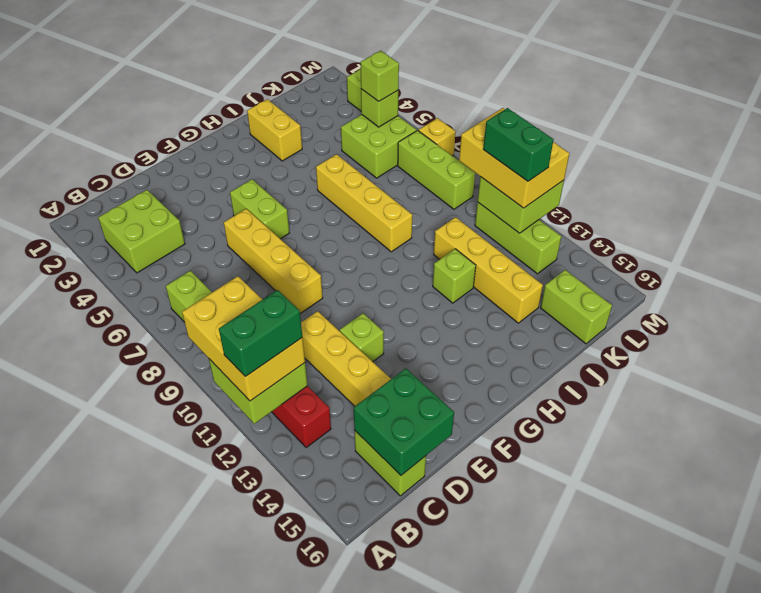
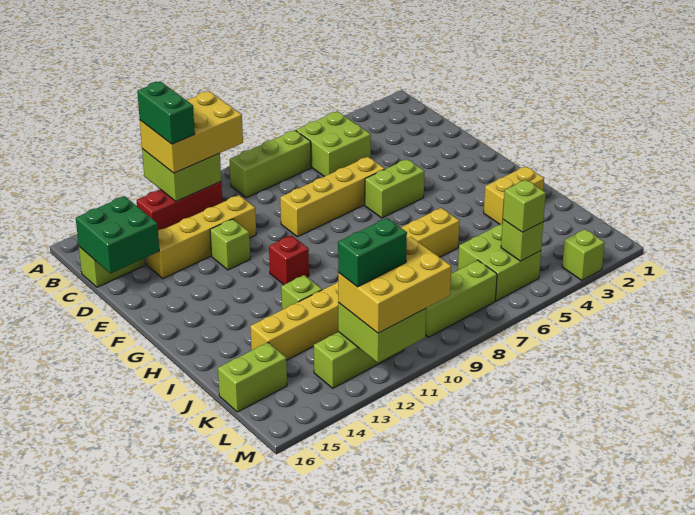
lime 2x2 brick [98,190,185,273] -> lime 2x2 brick moved to [296,111,371,177]
none -> red 1x1 brick [269,235,309,285]
yellow 1x1 brick [418,118,456,156] -> none

